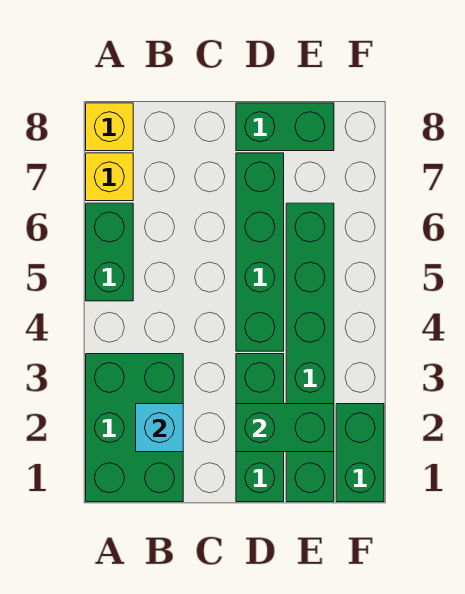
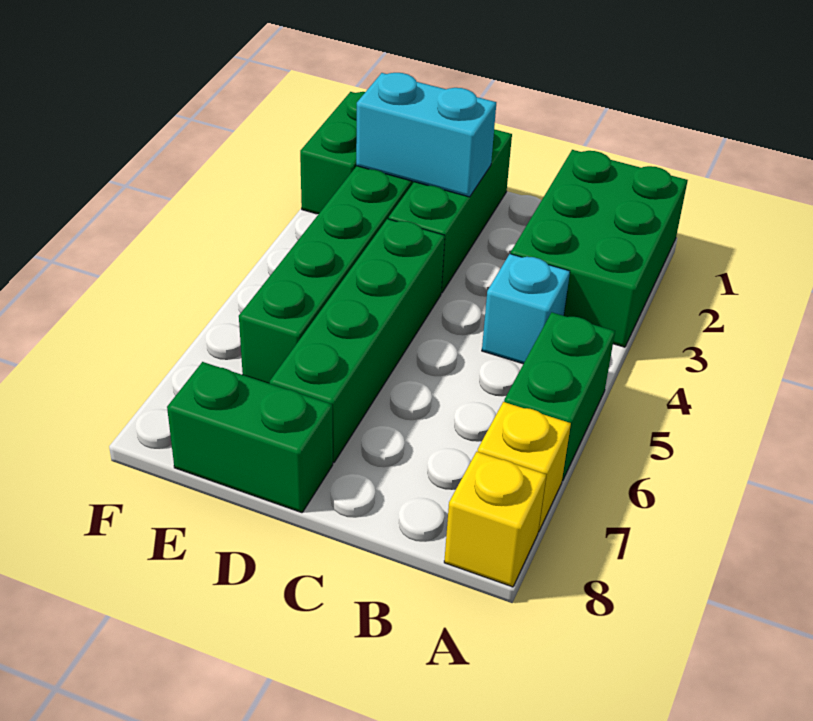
cyan 1x1 brick [136,404,183,452] -> cyan 1x1 brick moved to [482,254,570,364]
green 1x2 brick [236,404,334,452] -> cyan 1x2 brick [356,73,496,197]

